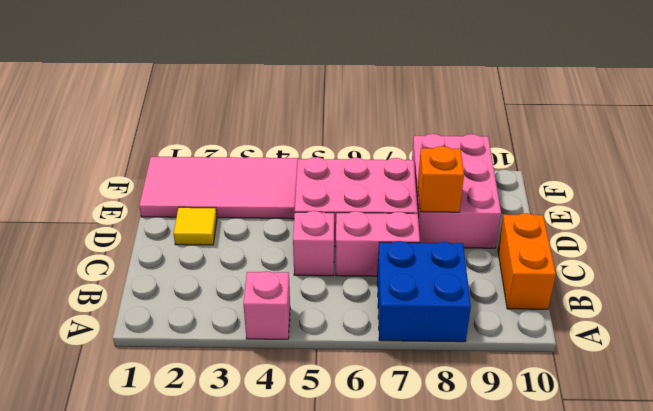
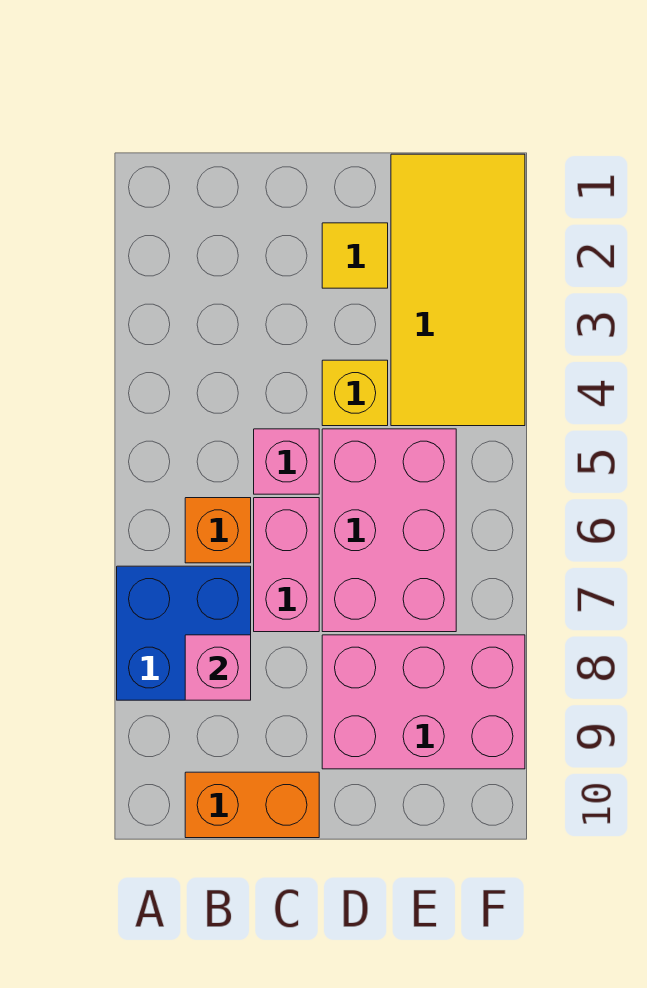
pink 1x1 brick [243,271,290,339] -> pink 1x1 brick moved to [185,635,251,700]
none -> yellow 1x1 brick [322,360,388,426]
orange 1x1 brick [418,146,464,212] -> orange 1x1 brick moved to [185,498,251,563]
pink 2x4 tile [139,157,298,219] -> yellow 2x4 tile [391,154,525,426]

